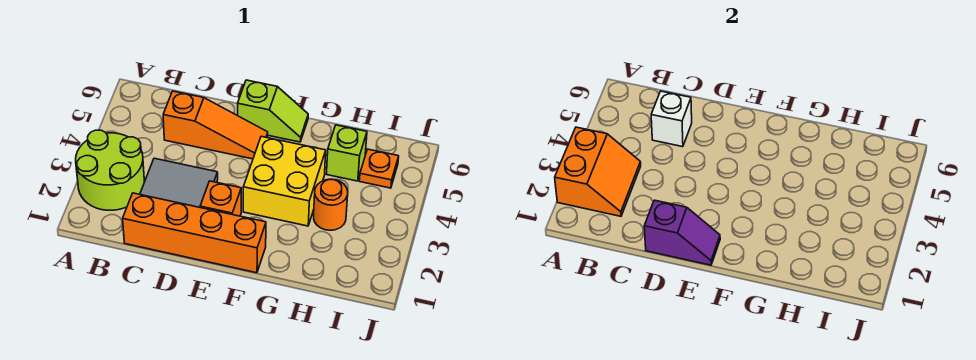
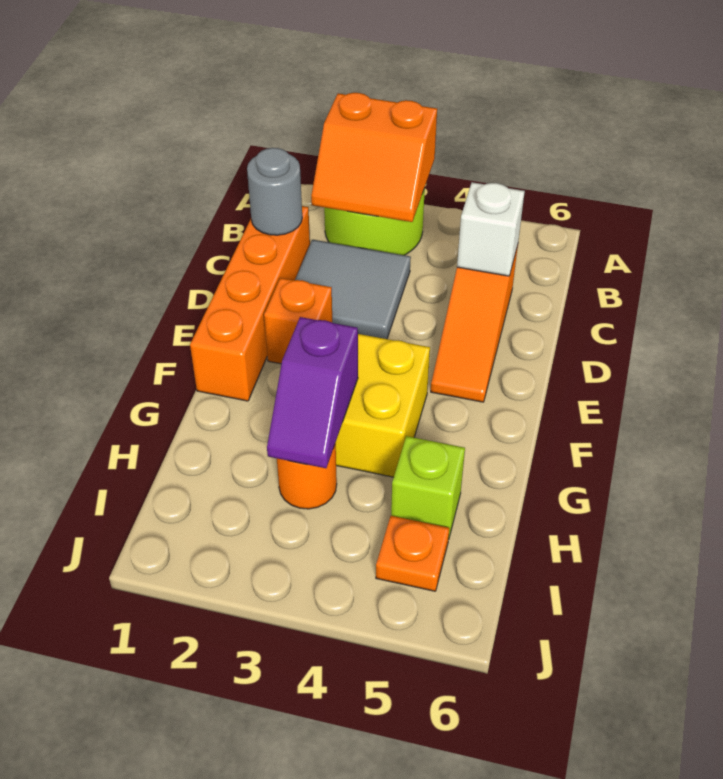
none -> grey 1x1 round brick [247,148,302,235]
purple 1x2 slope [644,200,720,265] -> purple 1x2 slope moved to [267,317,358,468]
lime 1x2 slope [238,80,308,142] -> none

